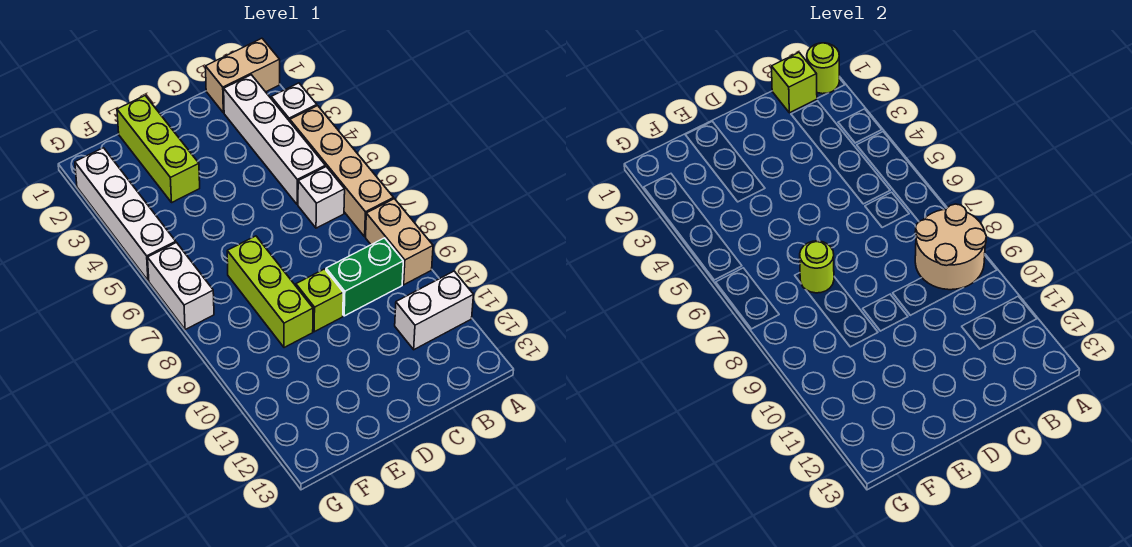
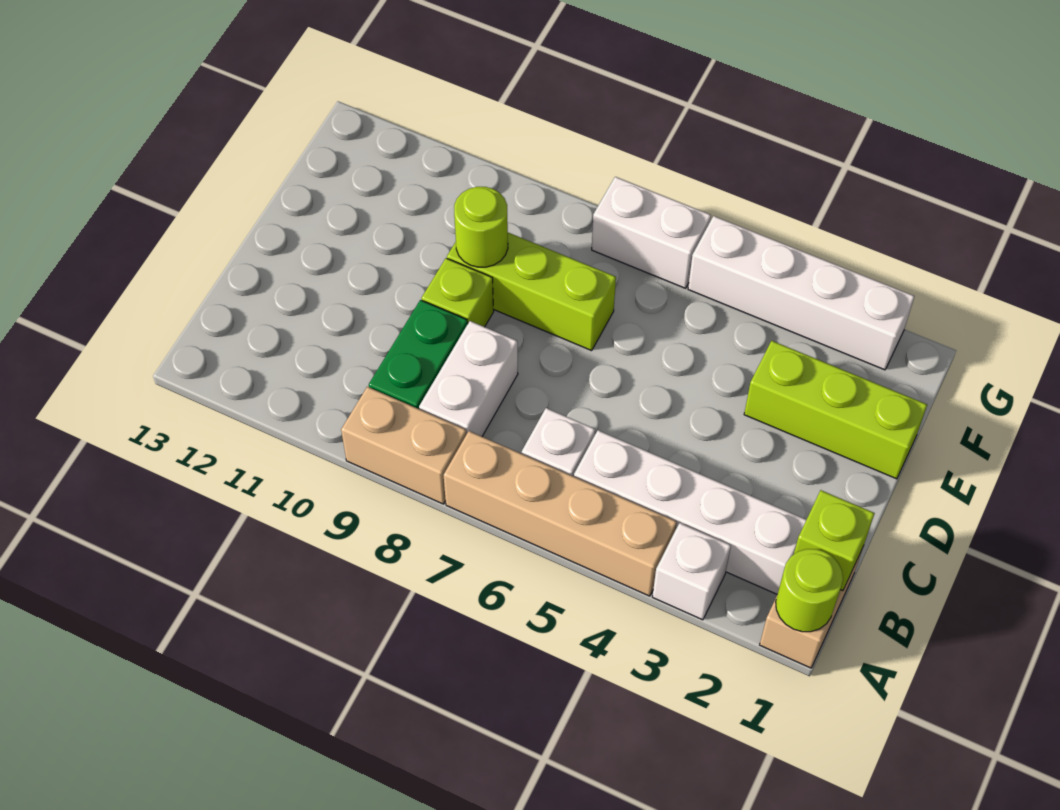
tan 2x2 round brick [915,204,986,290] -> none
white 1x2 brick [395,271,473,350] -> white 1x2 brick moved to [419,321,518,436]
lime 1x1 round brick [800,241,834,293] -> lime 1x1 round brick moved to [454,187,508,267]

